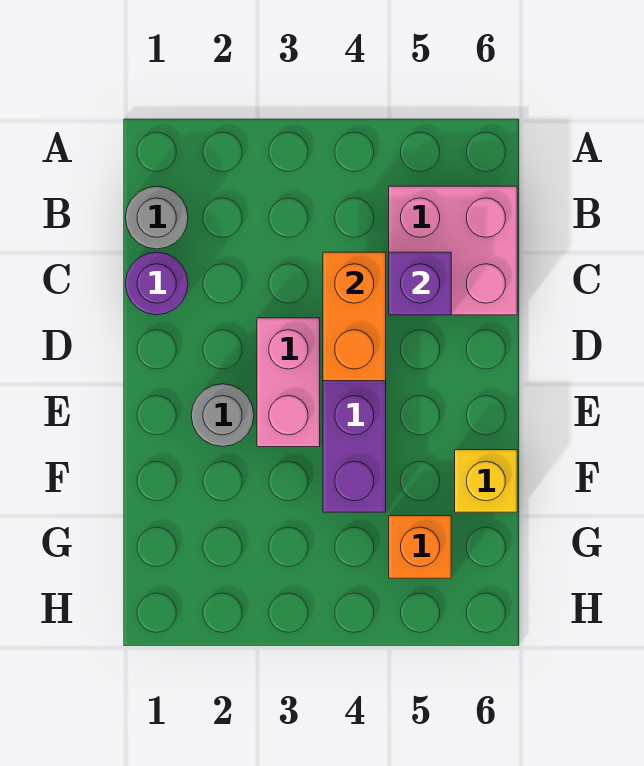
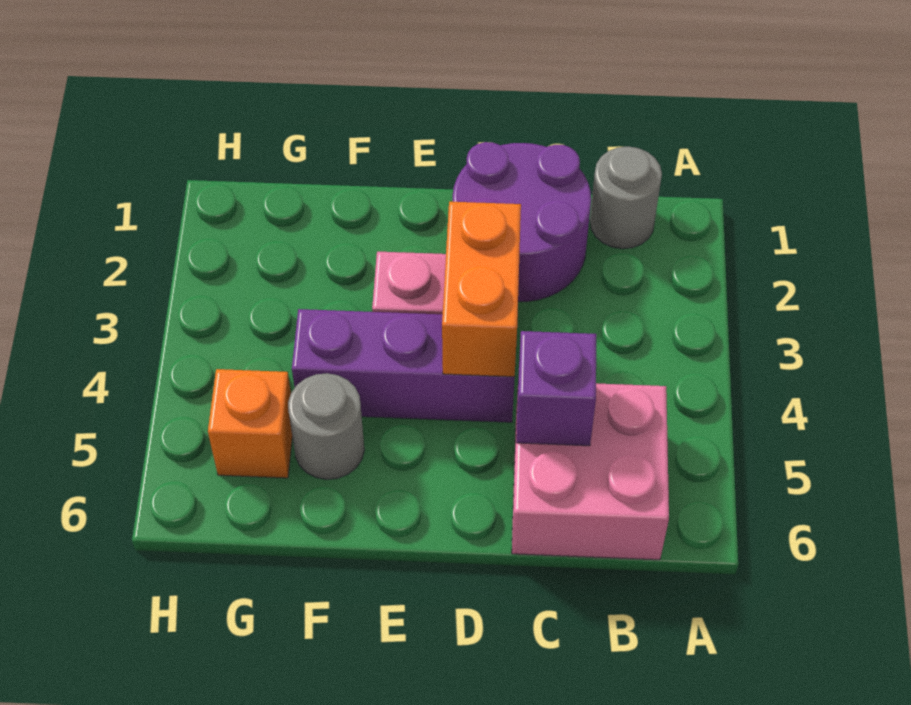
purple 1x1 round brick [125,252,188,315] -> purple 2x2 round brick [453,142,591,302]
orange 1x2 brick [323,252,386,381] -> orange 1x2 brick turned to [442,202,521,377]
grey 1x1 round brick [191,384,254,447] -> grey 1x1 round brick moved to [288,373,364,479]
yellow 1x1 brick [455,450,517,512] -> none

